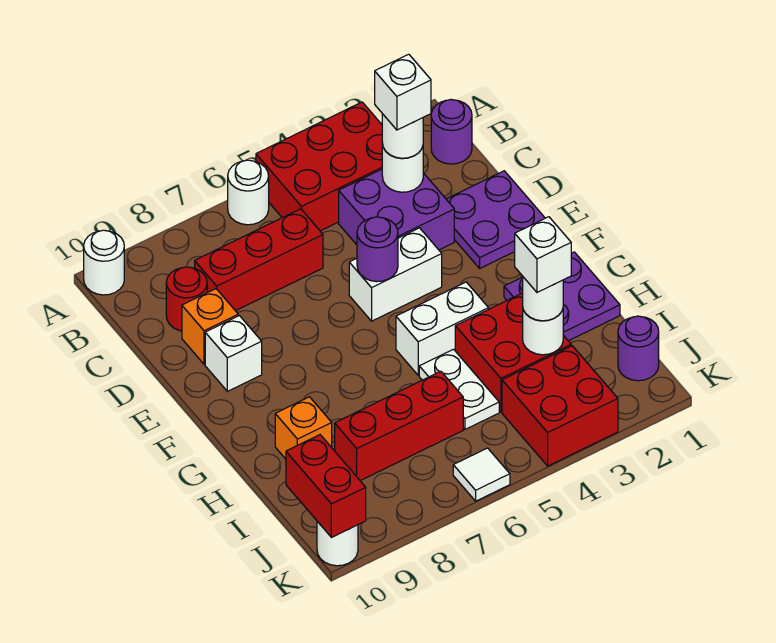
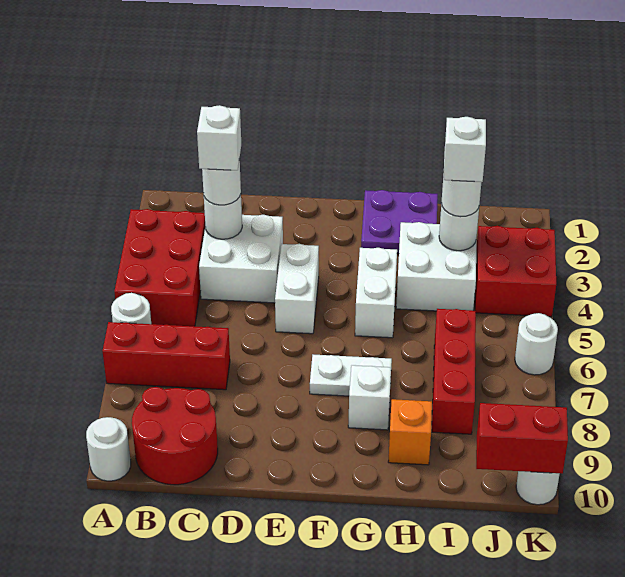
purple 1x1 round brick [431,100,472,164] -> none
purple 2x2 brick [339,169,454,250] -> white 2x2 brick [199,215,283,303]
red 1x3 brick [195,209,323,311] -> red 1x3 brick turned to [102,322,230,390]
red 1x1 round brick [166,267,207,331] -> red 2x2 round brick [132,387,218,485]
purple 2x2 plate [446,171,545,268] -> none
orange 1x1 brick [182,289,238,364] -> none
purple 1x1 round brick [357,217,398,282] -> none
white 1x1 brick [205,316,262,391] -> white 1x1 brick moved to [348,365,391,430]
red 2x2 brick [455,293,571,412] -> white 2x2 brick [396,222,476,311]
white 1x2 plate [419,349,499,429] -> white 1x2 plate moved to [310,355,392,396]
purple 1x1 round brick [618,316,659,381] -> none
white 1x1 tile [453,448,510,501] -> white 1x1 round brick [515,313,558,375]

